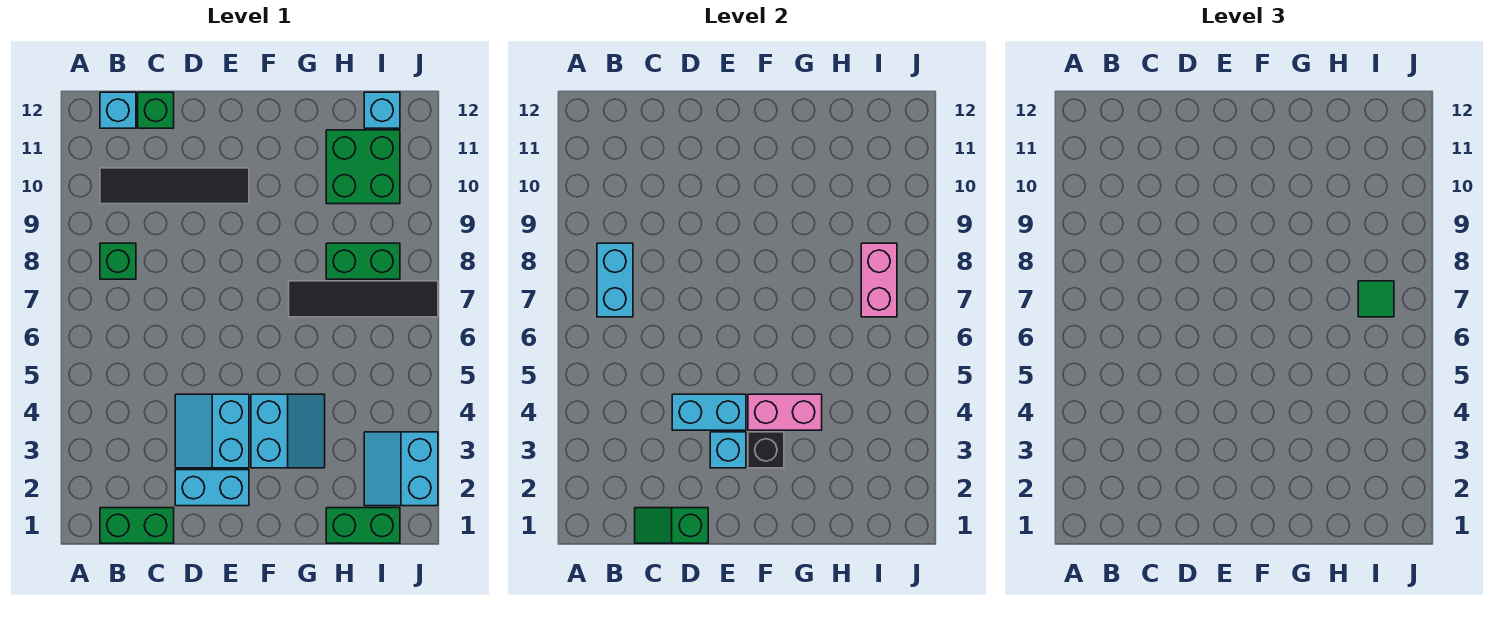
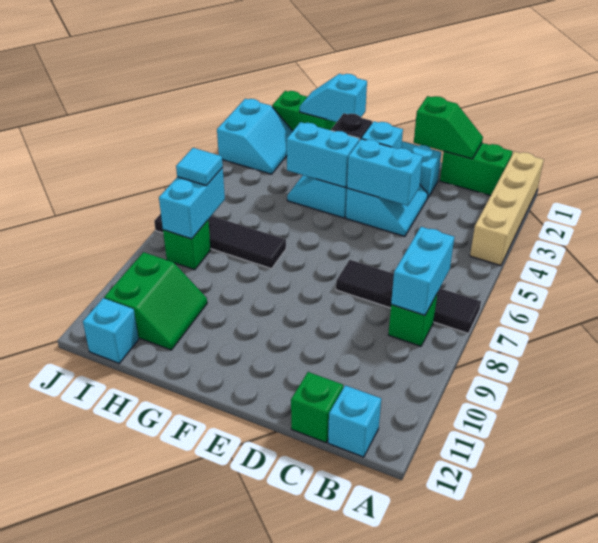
none -> tan 1x4 brick [470,151,544,266]
black 1x4 tile [100,168,249,204] -> black 1x4 tile moved to [336,260,481,333]
pink 1x2 brick [748,394,822,430] -> cyan 1x2 brick [287,122,359,188]
none -> cyan 1x2 slope [300,74,367,122]
green 1x2 brick [326,243,400,279] -> green 1x1 brick [163,220,211,270]
green 2x2 brick [326,130,400,204] -> green 2x2 slope [104,252,207,350]
pink 1x2 brick [861,243,897,317] -> cyan 1x2 brick [159,168,225,239]
green 1x1 tile [1358,281,1394,317] -> cyan 1x1 tile [176,148,223,186]

